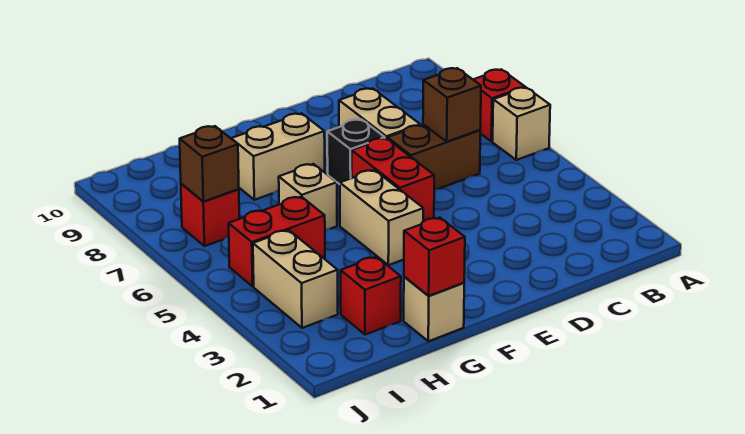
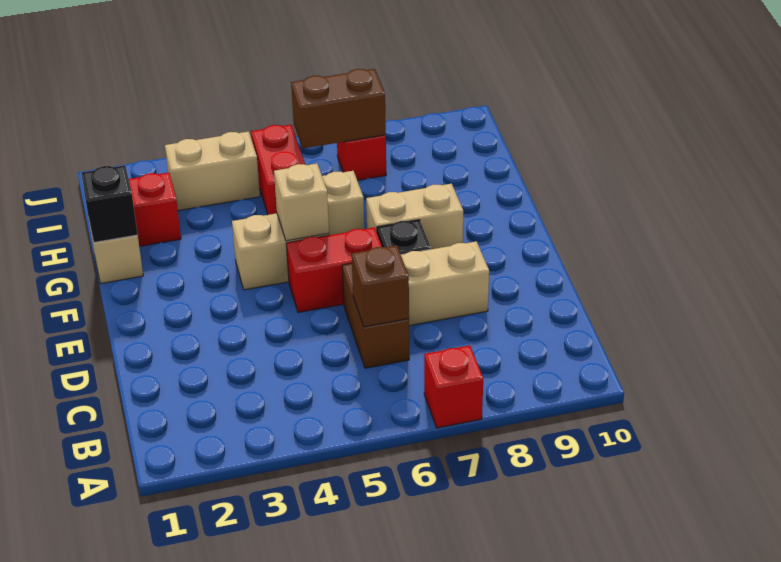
tan 1x1 brick [493,88,550,160] -> tan 1x1 brick moved to [274,164,329,241]
tan 1x2 brick [231,113,325,200] -> tan 1x2 brick turned to [366,184,463,249]
red 1x1 brick [404,218,465,296] -> black 1x1 brick [81,165,138,242]
brown 1x1 brick [180,126,239,202] -> brown 1x2 brick [291,69,386,149]

